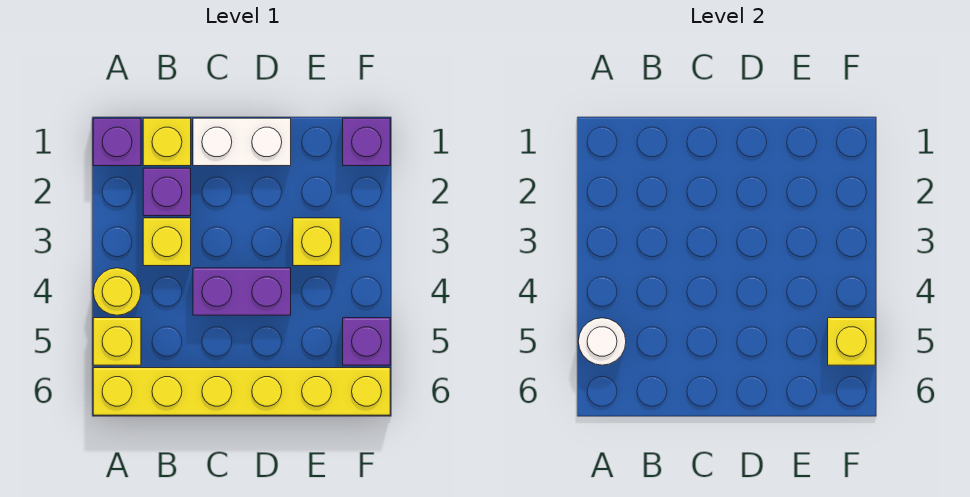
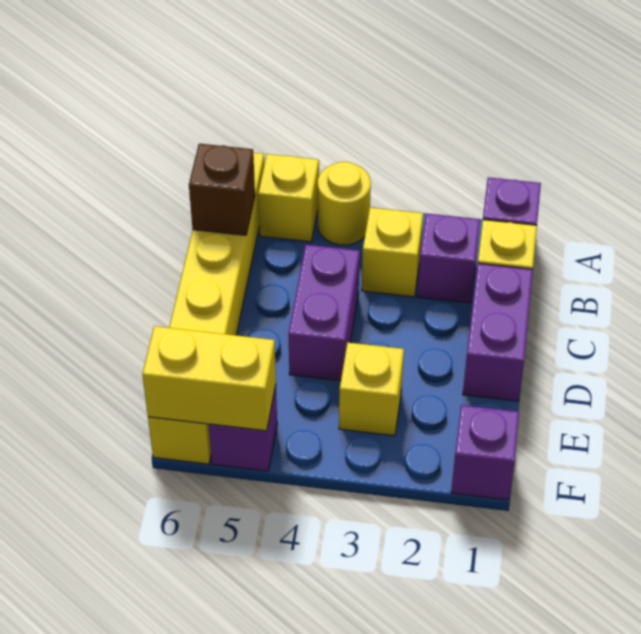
white 1x1 round brick [578,318,626,365] -> none
none -> brown 1x1 brick [189,144,255,235]
white 1x2 brick [193,118,291,166] -> purple 1x2 brick [463,263,533,401]
yellow 1x1 brick [828,318,875,365] -> yellow 1x2 brick [142,326,276,431]

